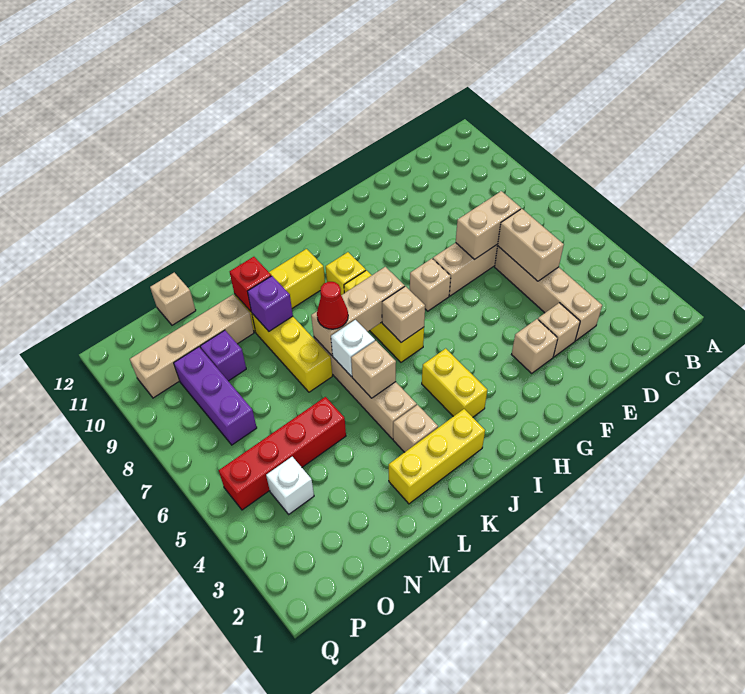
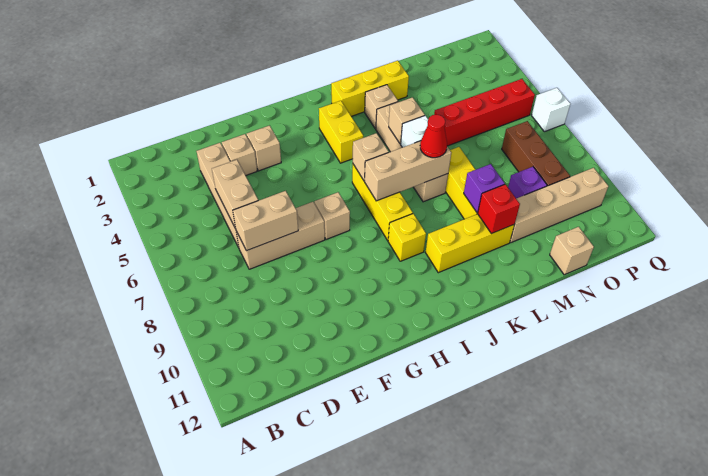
white 1x1 brick [266,457,314,514] -> white 1x1 brick moved to [532,88,570,132]
purple 1x3 brick [174,347,257,445] -> brown 1x3 brick [502,121,570,186]

